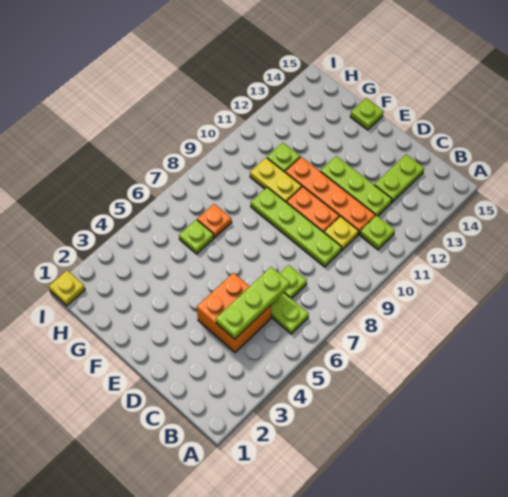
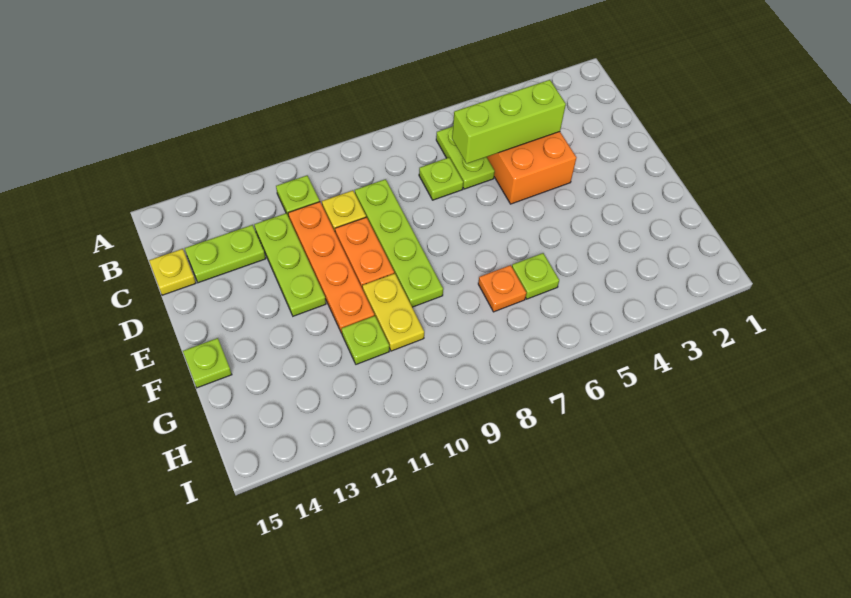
lime 1x3 plate [216,267,290,339] -> lime 1x3 brick [452,80,566,163]
yellow 1x1 plate [49,270,85,306] -> yellow 1x1 plate moved to [149,249,196,295]

